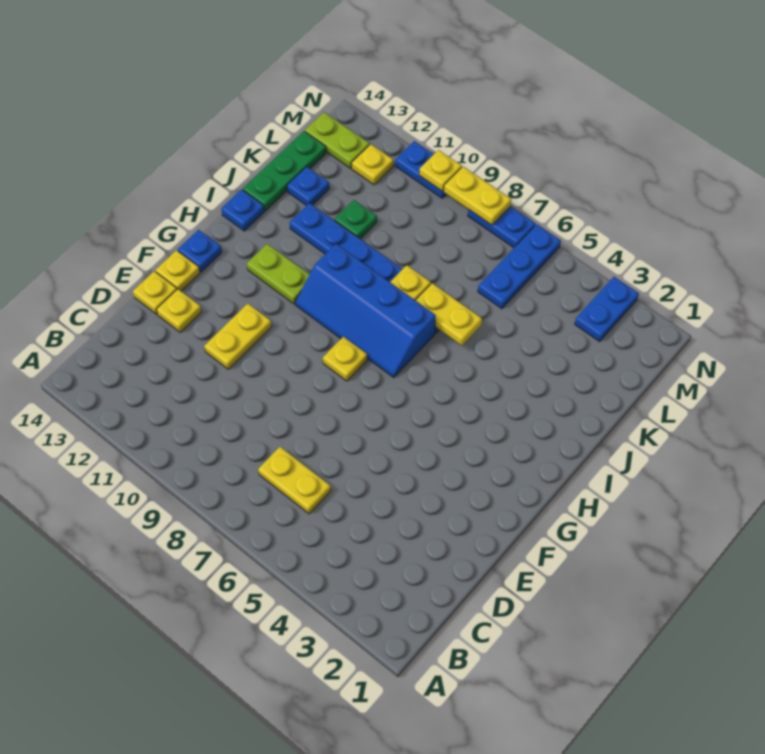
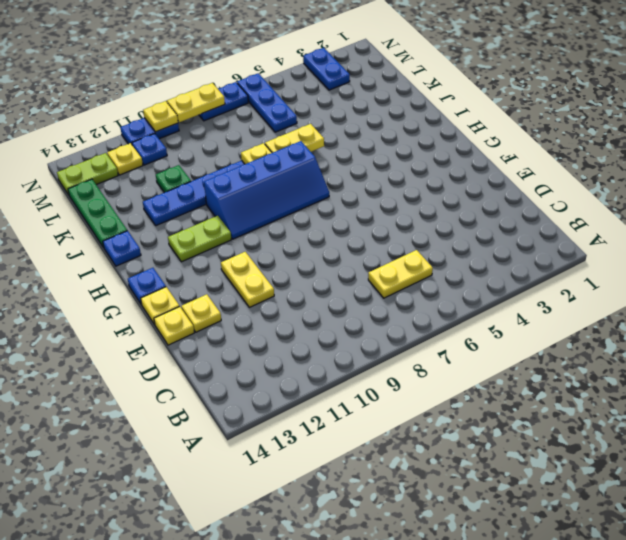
yellow 1x1 plate [323,337,367,381] -> none
blue 1x1 plate [287,167,329,206] -> blue 1x1 plate moved to [132,134,167,165]

